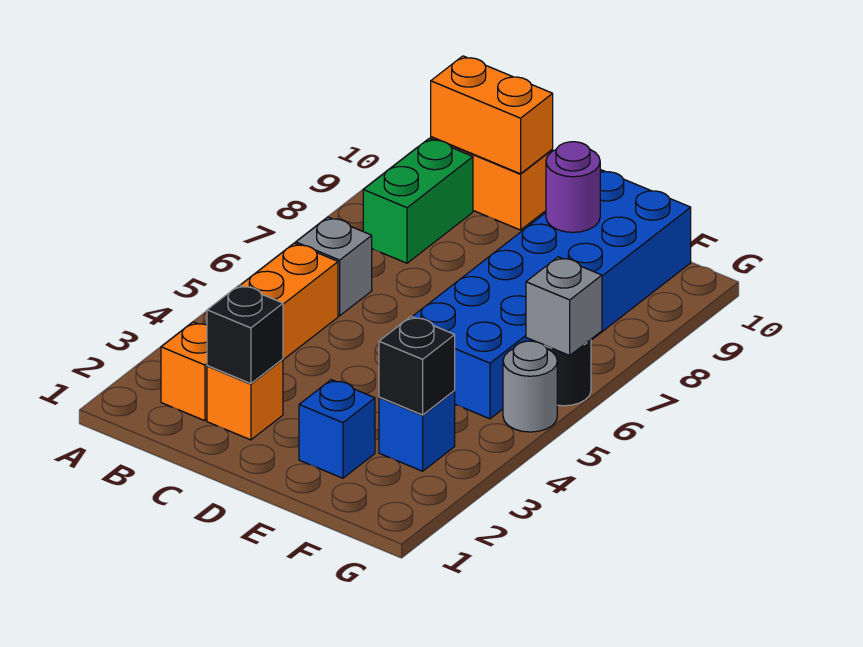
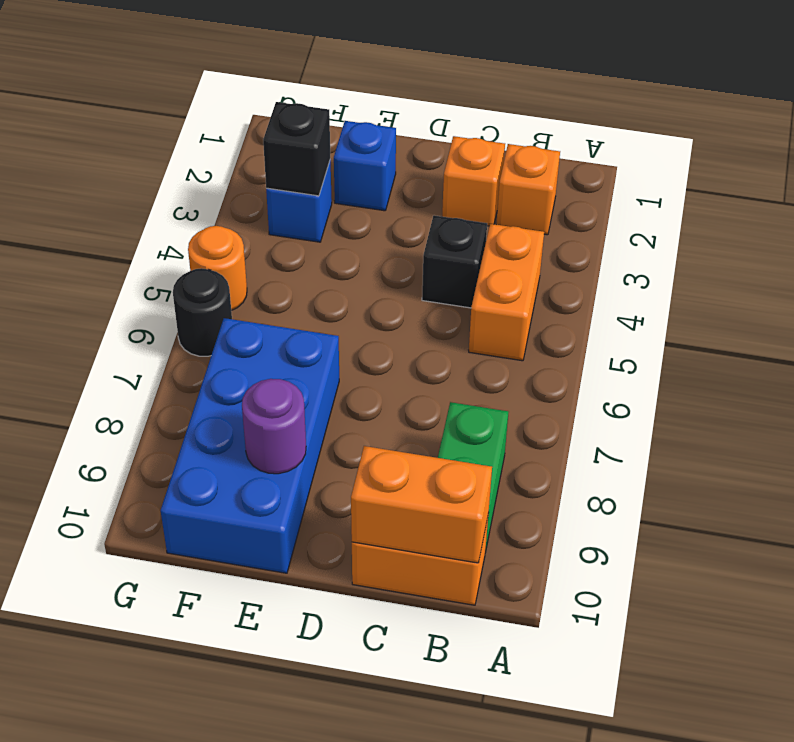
grey 1x1 brick [296,217,372,316] -> none
black 1x1 brick [207,285,283,384] -> black 1x1 brick moved to [422,215,487,308]
blue 2x6 brick [412,170,691,419] -> blue 2x4 brick [161,318,339,573]
grey 1x1 round brick [503,341,557,432] -> orange 1x1 round brick [188,226,247,311]
grey 1x1 brick [526,257,602,355] -> none

